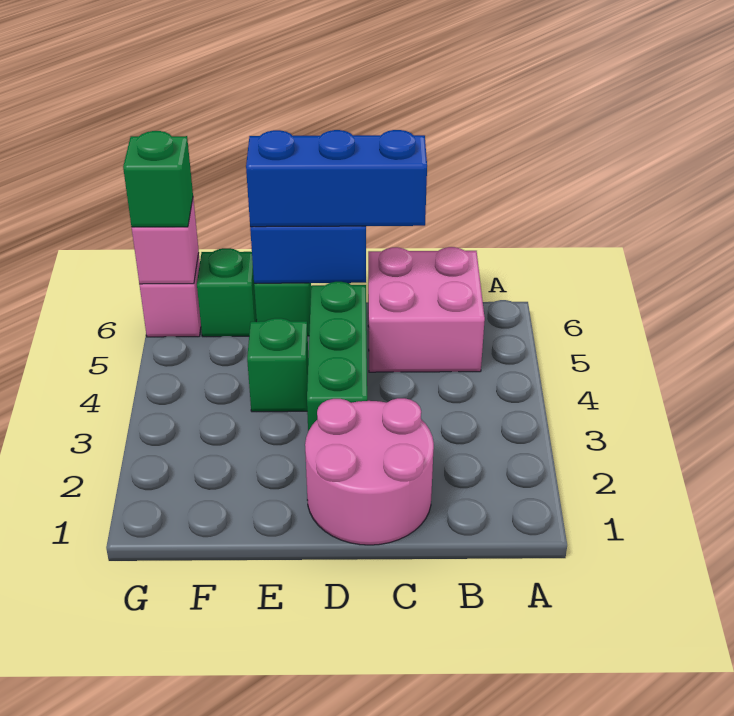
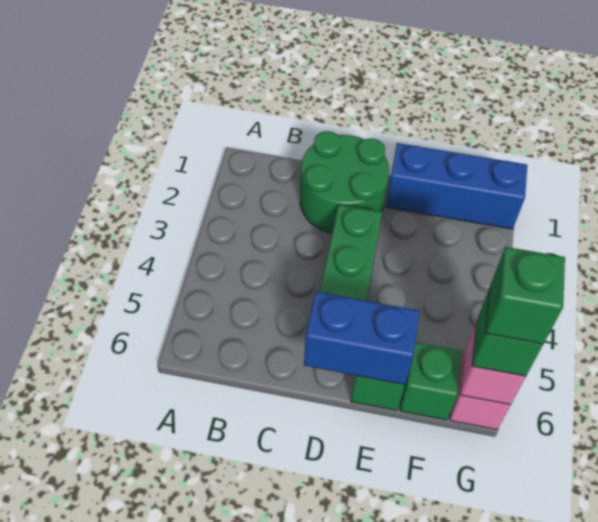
pink 2x2 brick [368,247,485,372] -> none
pink 2x2 round brick [305,398,434,545] -> green 2x2 round brick [300,131,389,233]
blue 1x3 brick [246,130,427,227] -> blue 1x3 brick moved to [386,143,527,229]
green 1x1 brick [247,318,308,412] -> green 1x1 brick moved to [486,247,565,344]

